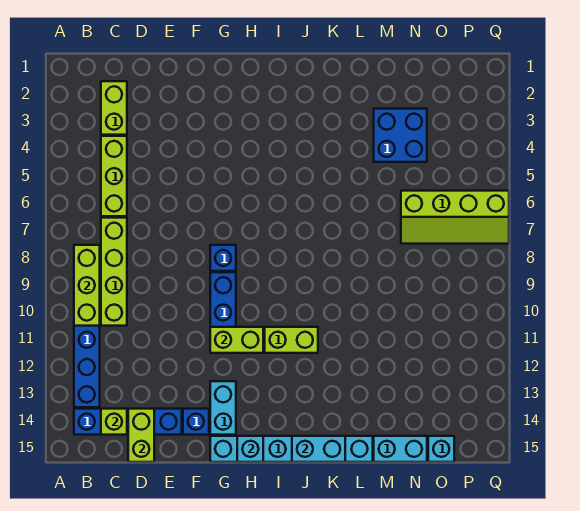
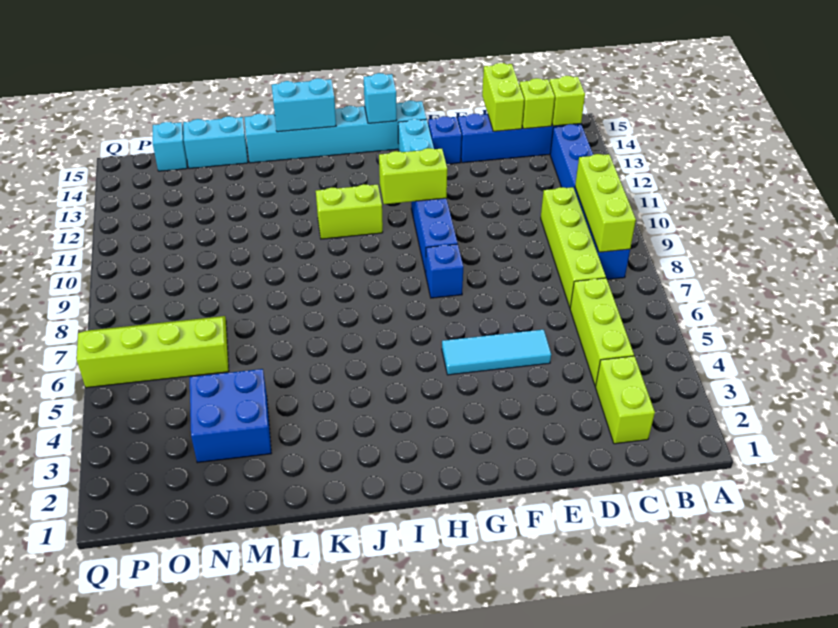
none -> lime 1x1 brick [549,76,585,126]
none -> cyan 1x3 tile [442,329,551,375]

